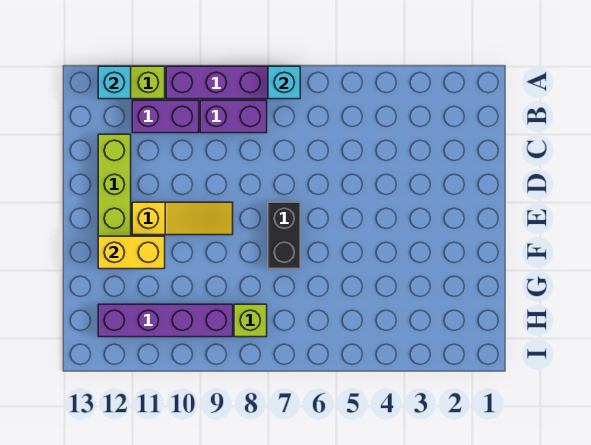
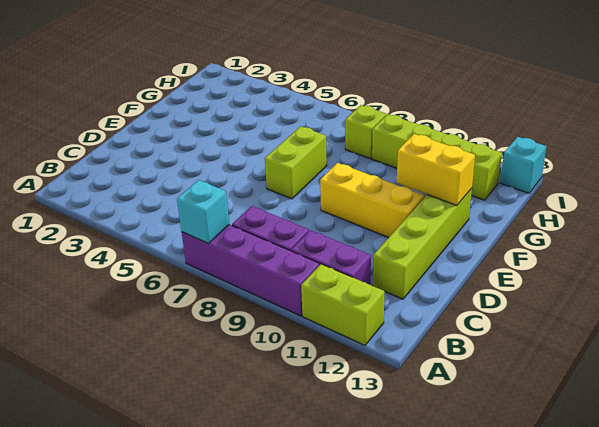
cyan 1x1 brick [98,66,131,99] -> cyan 1x1 brick moved to [500,137,546,193]
black 1x2 brick [268,202,300,269] -> lime 1x2 brick [265,126,327,199]
yellow 1x3 slope [132,202,233,235] -> yellow 1x3 brick [320,163,425,238]
purple 1x4 brick [98,304,233,337] -> lime 1x4 brick [372,114,502,200]

